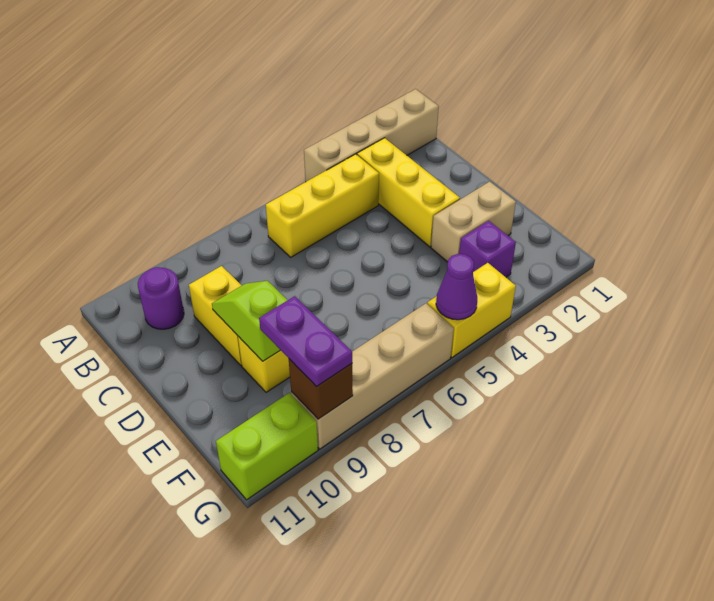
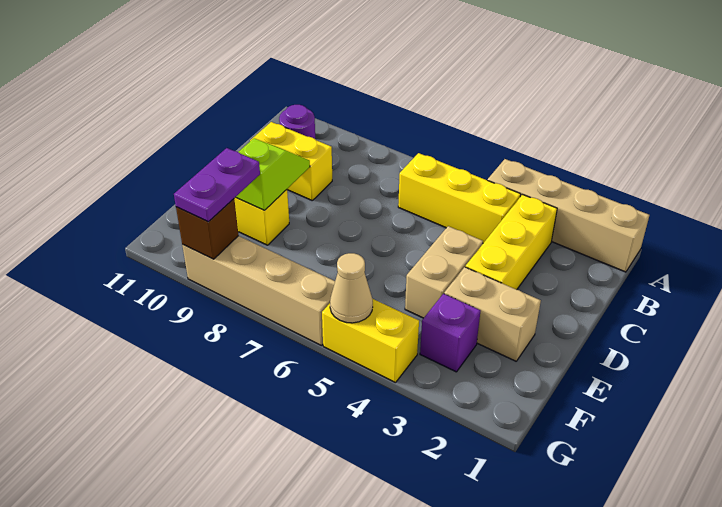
yellow 1x2 brick [189,266,242,365] -> yellow 1x2 brick turned to [250,122,332,200]
none -> tan 1x2 brick [405,226,483,318]
purple 1x1 cone [436,254,477,320] -> tan 1x1 cone [330,253,373,323]
lime 1x2 brick [216,393,318,500] -> none

